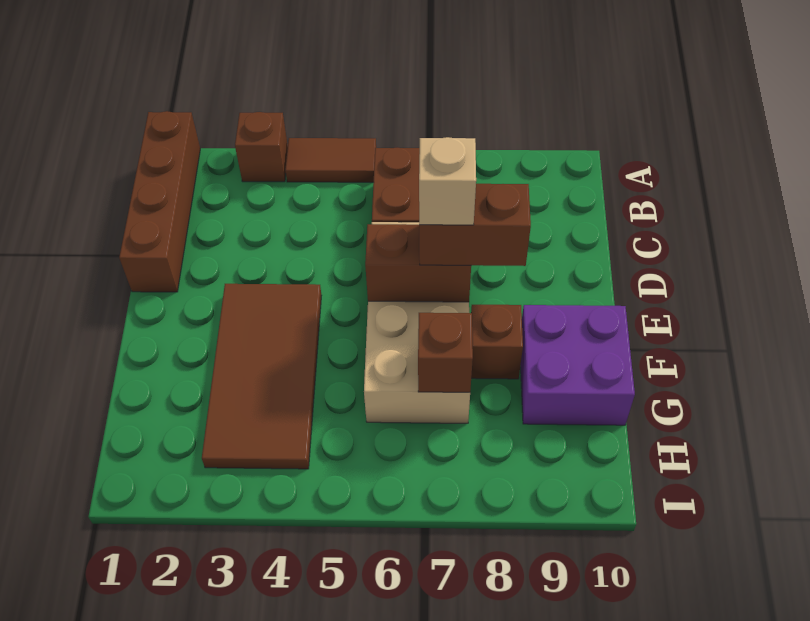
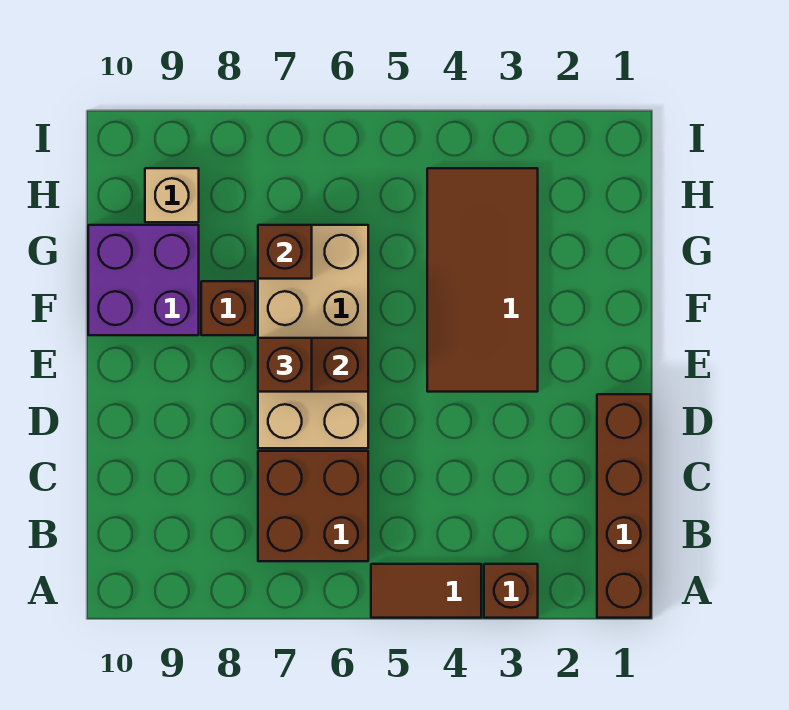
brown 1x2 brick [419,184,531,266] -> brown 1x1 brick [258,338,312,392]
tan 1x1 brick [419,137,476,225] -> tan 1x1 brick moved to [145,168,199,222]

